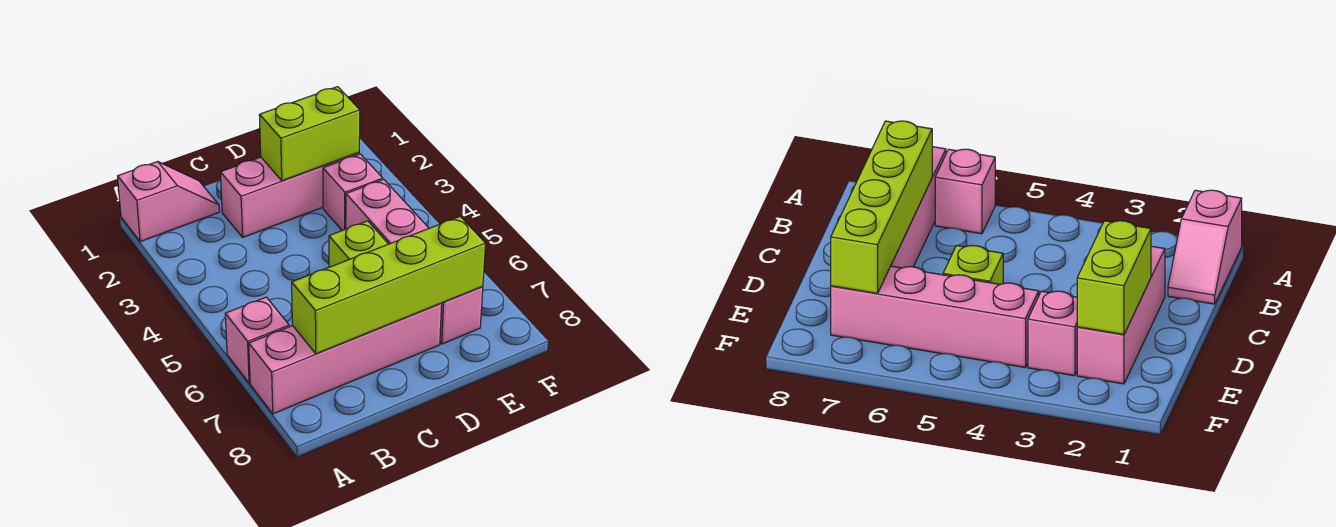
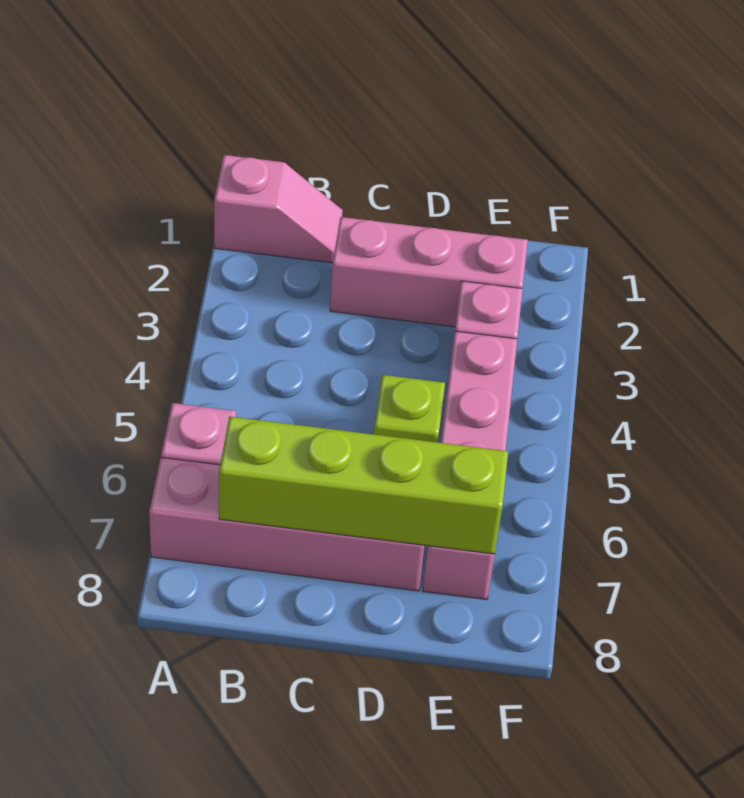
lime 1x2 brick [259,87,360,181] -> none

